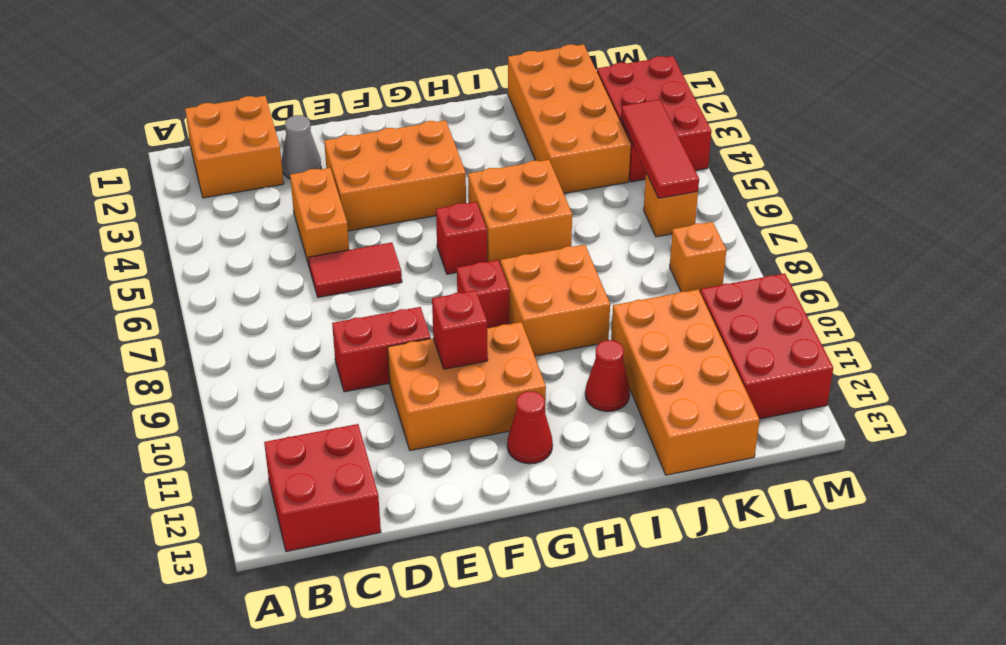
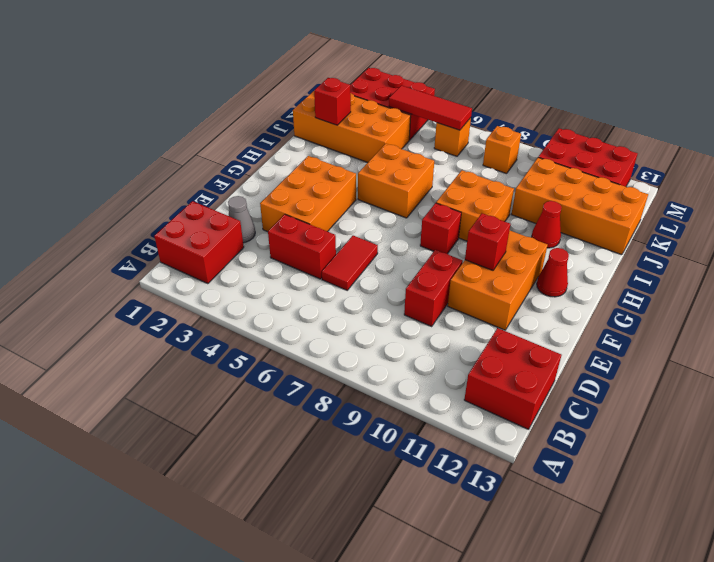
orange 2x2 brick [185,96,284,198] -> red 2x2 brick [154,201,244,284]
orange 1x2 brick [290,168,349,265] -> red 1x2 brick [268,214,336,279]
red 1x1 brick [436,202,487,274] -> red 1x1 brick moved to [314,78,351,125]

